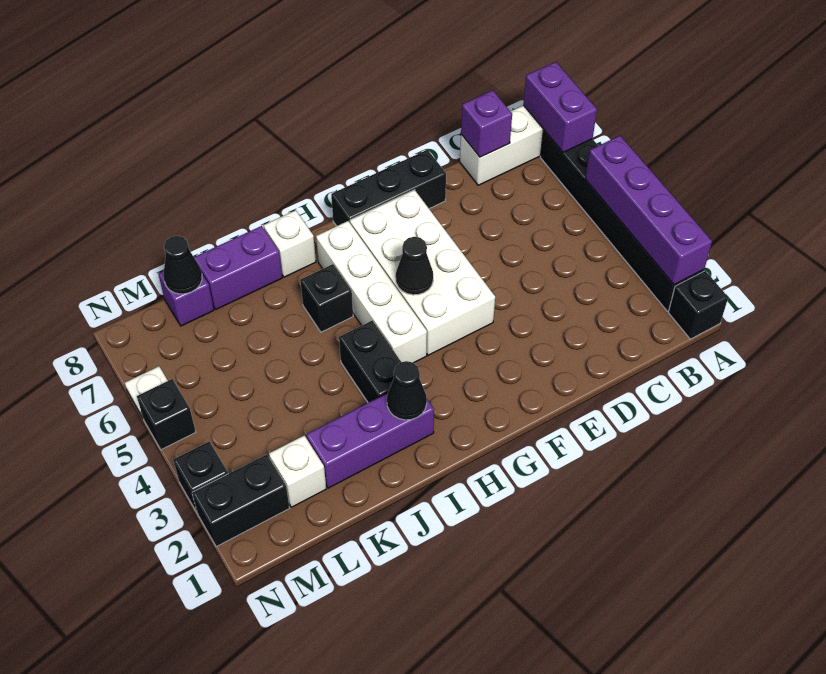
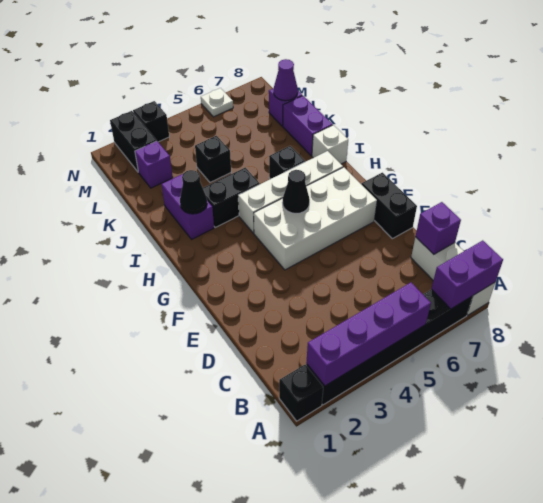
black 1x3 brick [331,150,446,226] -> black 1x2 brick [362,173,417,239]
purple 1x3 brick [306,393,434,488] -> purple 1x2 brick [161,174,214,239]
white 1x1 brick [269,435,326,507] -> purple 1x1 brick [135,141,173,188]
black 1x1 cone [163,236,202,294] -> purple 1x1 cone [274,59,298,101]
black 1x1 brick [137,379,196,450] -> black 1x1 brick moved to [195,136,231,182]

